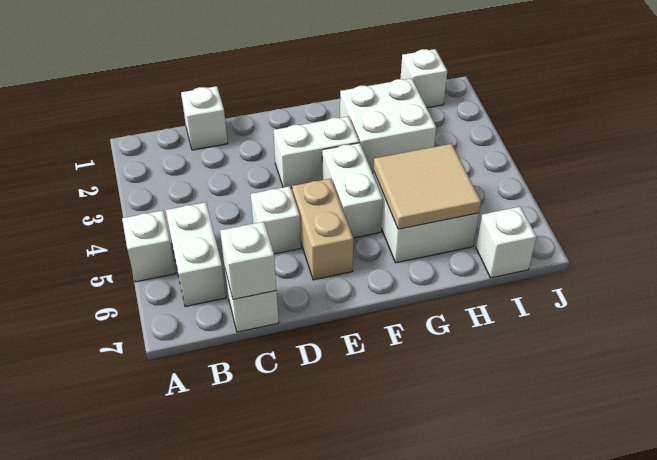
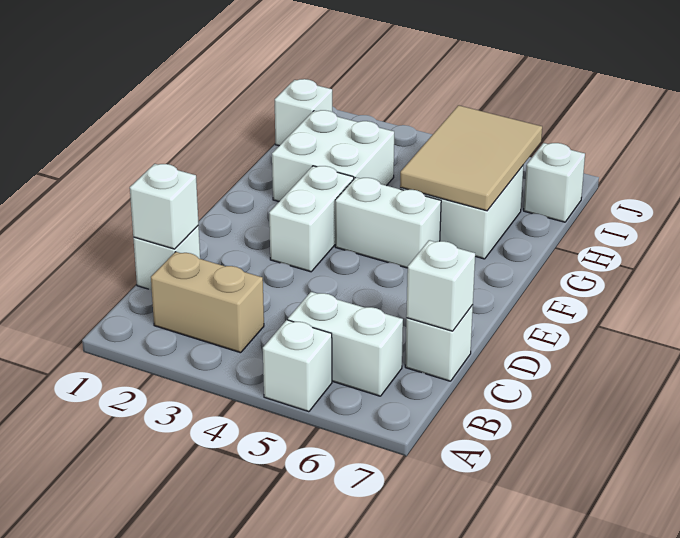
white 1x1 brick [251,186,301,254] -> white 1x1 brick moved to [130,164,199,249]
tan 1x2 brick [292,179,353,280] -> tan 1x2 brick moved to [151,252,264,353]
tan 2x2 tile [373,144,481,229] -> tan 2x3 tile [400,105,542,211]

